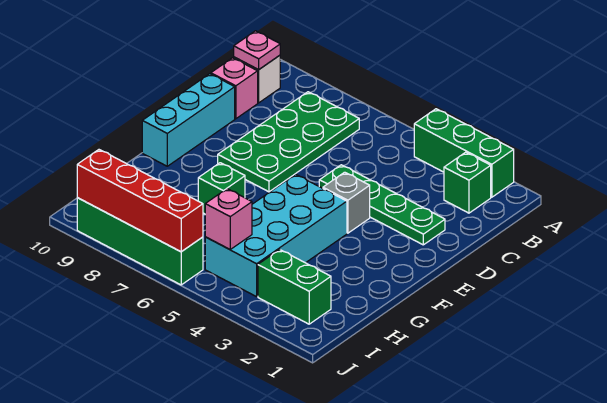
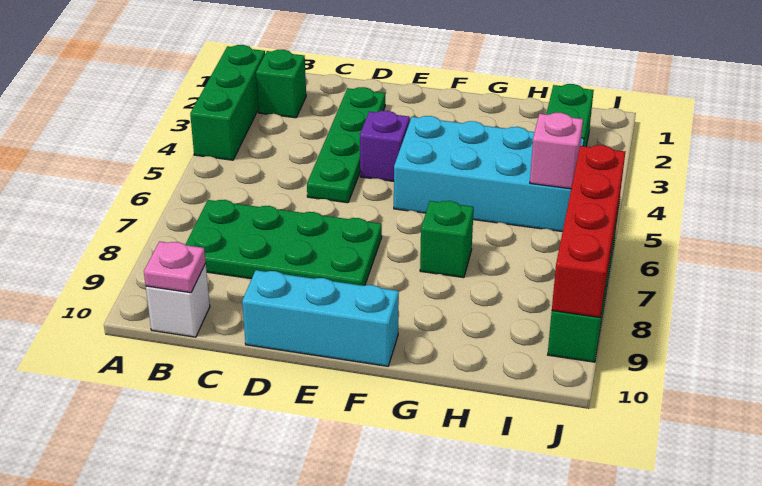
pink 1x1 brick [211,58,258,119] -> none
grey 1x1 brick [323,172,370,233] -> purple 1x1 brick [360,111,410,181]

